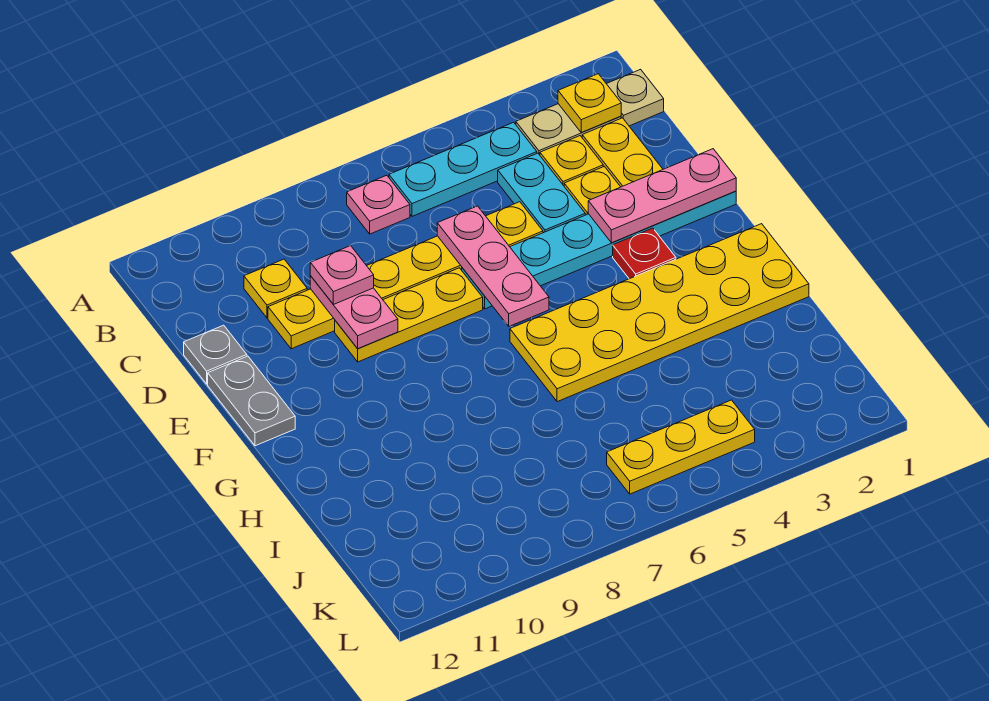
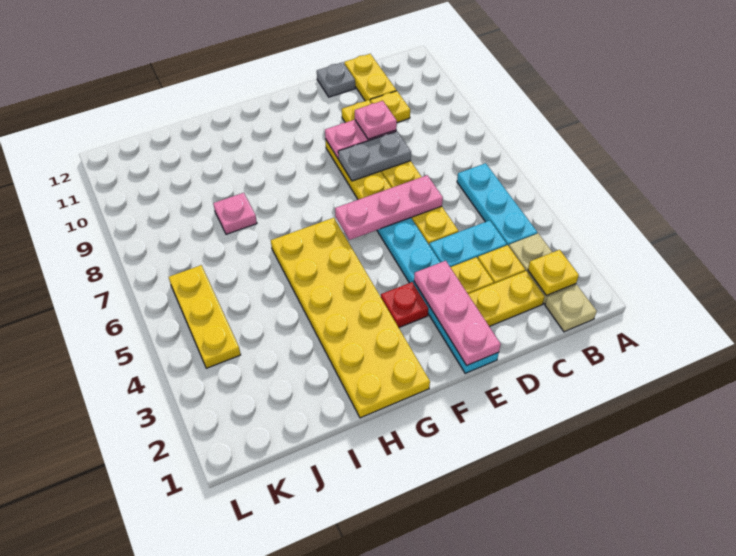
pink 1x1 plate [347,175,410,234] -> pink 1x1 plate moved to [213,193,257,234]
none -> yellow 1x2 plate [344,54,396,101]
grey 1x2 plate [208,356,295,446] -> grey 1x2 plate moved to [338,131,411,181]

